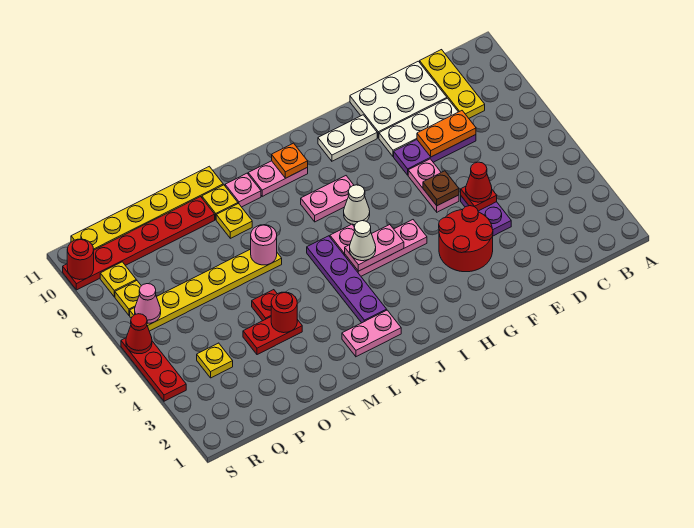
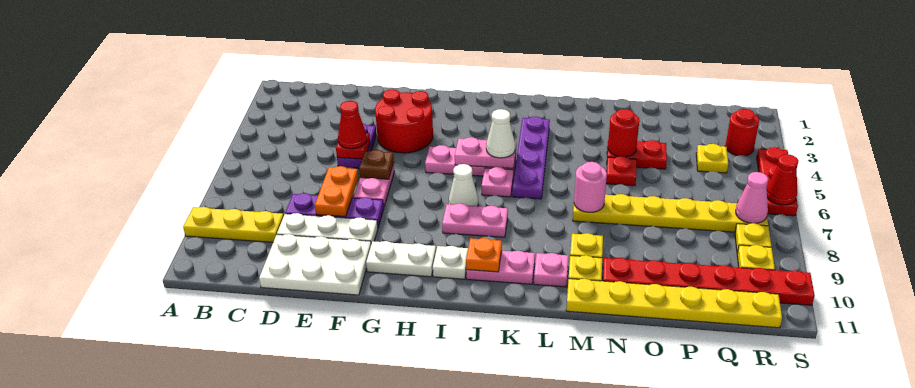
yellow 1x3 plate [420,50,485,118] -> yellow 1x3 plate turned to [183,207,284,242]
orange 1x2 plate [417,111,476,157] -> orange 1x2 plate turned to [315,166,358,217]
none -> white 1x1 plate [433,246,468,279]
pink 1x2 plate [342,310,401,357] -> none
red 1x1 round brick [67,239,94,280] -> red 1x1 round brick moved to [725,109,759,156]

